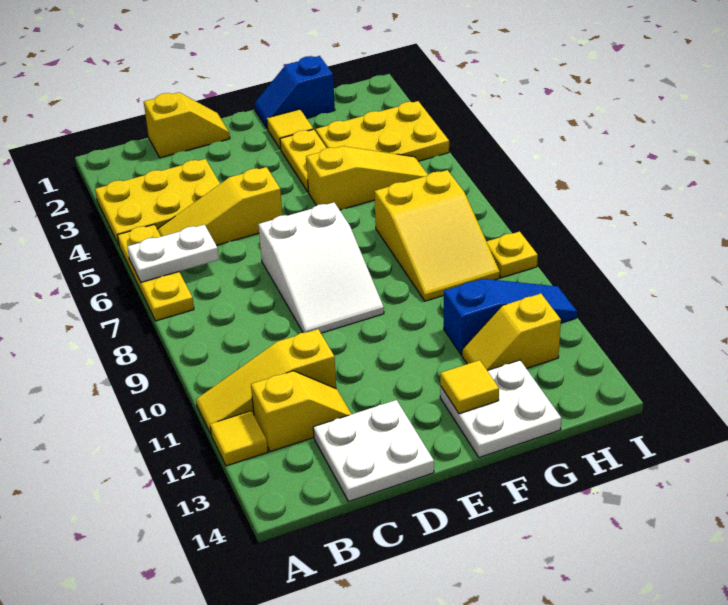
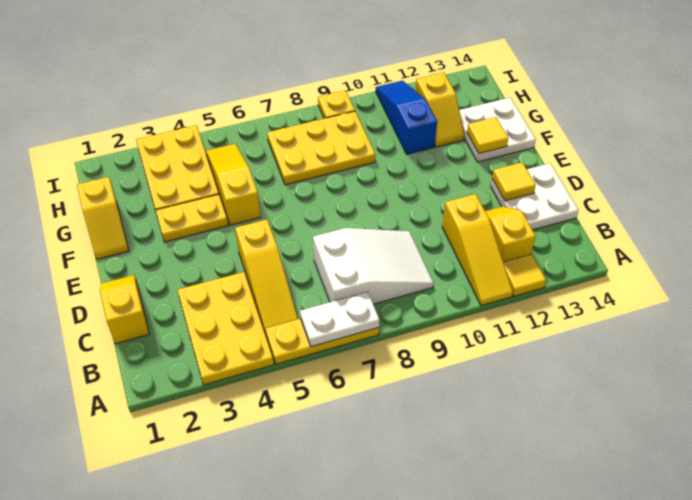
white 1x2 plate [127,225,219,282] -> white 1x2 plate turned to [300,292,380,347]
white 2x3 slope [258,202,384,333] -> white 2x3 slope moved to [313,228,434,304]
blue 1x2 slope [254,56,335,129] -> yellow 1x2 slope [77,177,129,259]
yellow 1x1 tile [267,109,313,149] -> yellow 1x1 tile moved to [492,162,536,201]
yellow 2x3 slope [374,170,500,301] -> yellow 2x3 plate [267,111,375,185]

